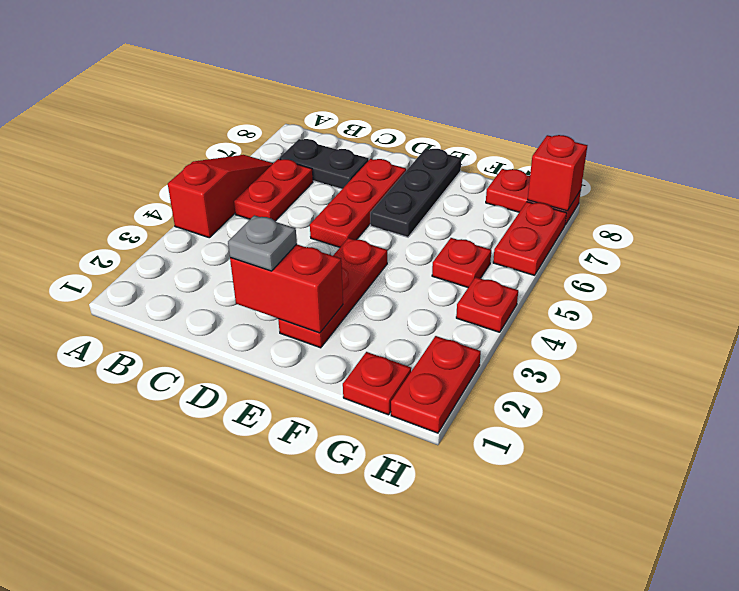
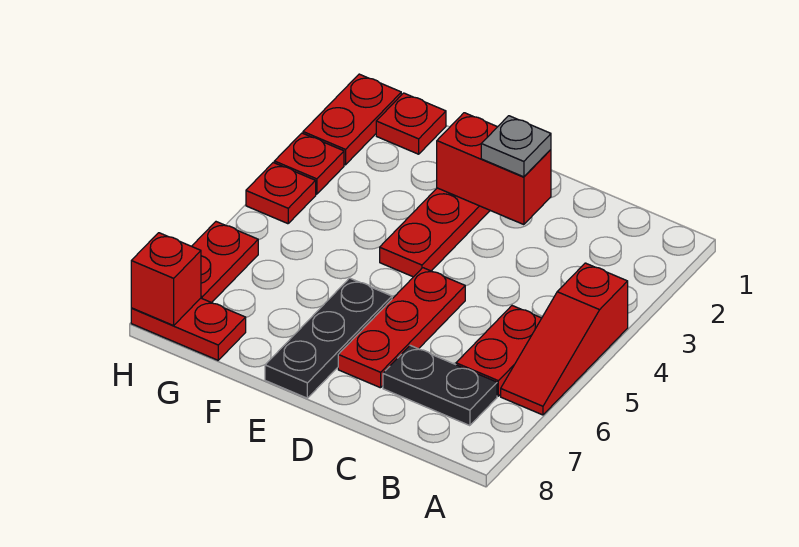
red 1x1 plate [432,238,491,287] -> red 1x1 plate moved to [274,133,344,194]

